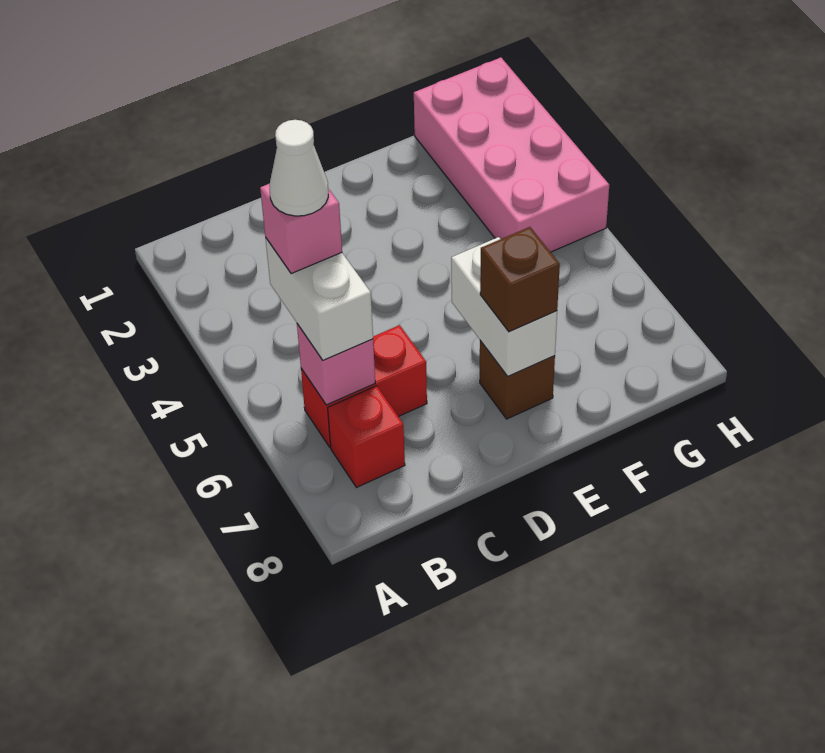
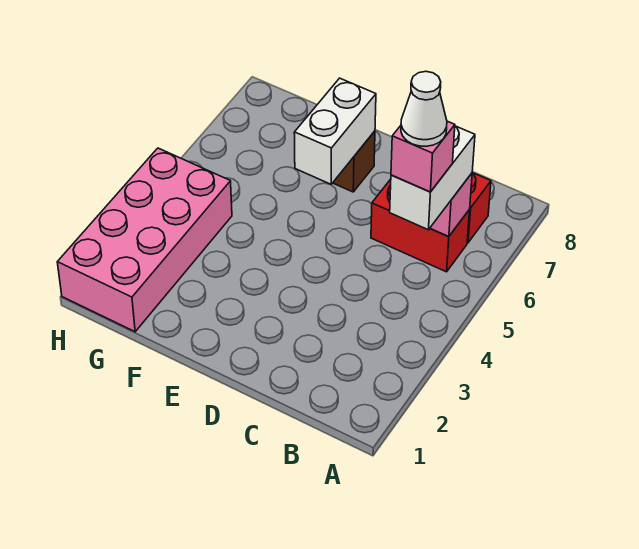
brown 1x1 brick [480,227,560,332] -> none

